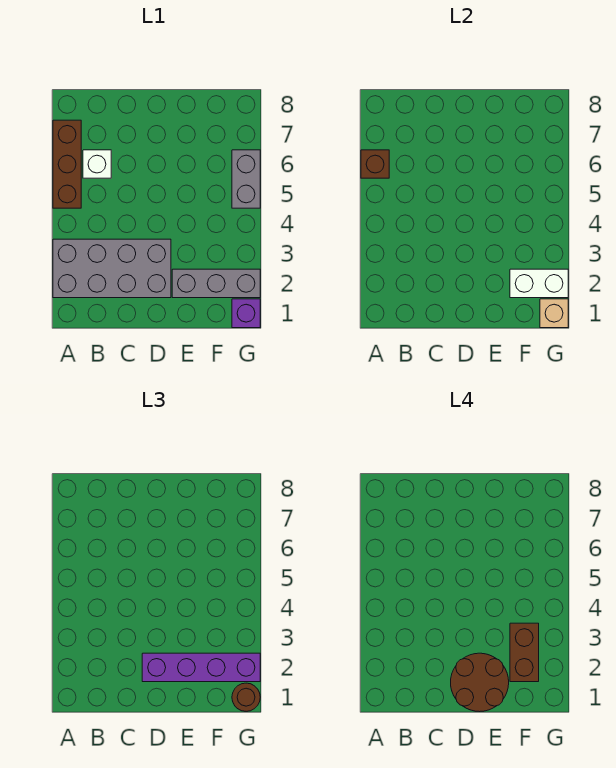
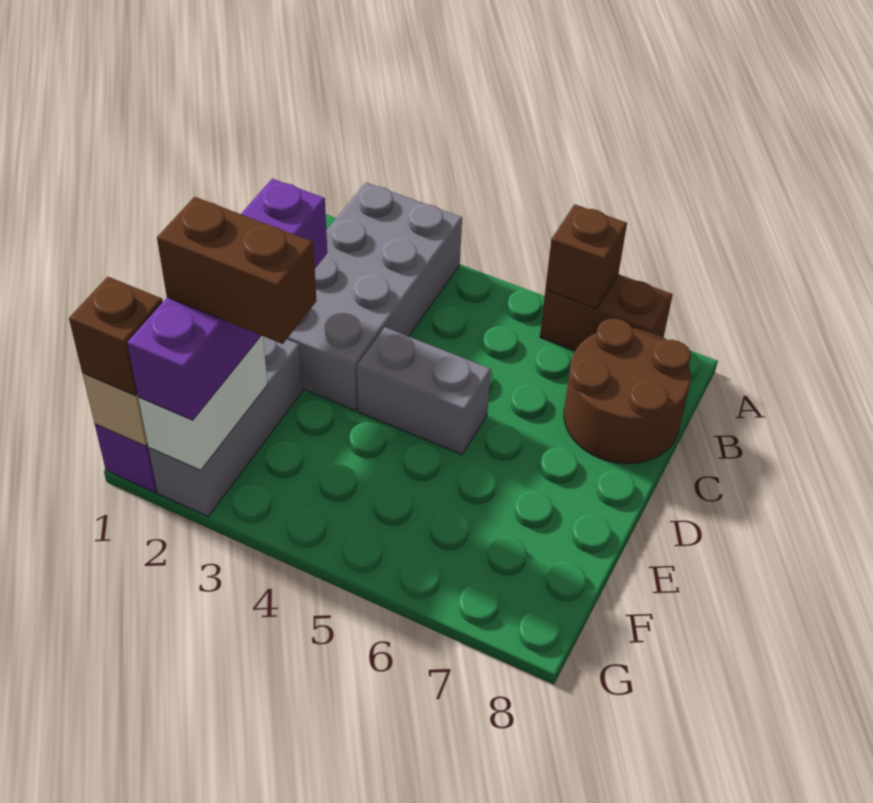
brown 1x3 brick [53,120,81,208] -> brown 1x2 brick [540,274,673,351]
white 1x1 brick [83,150,111,178] -> none
brown 2x2 round brick [451,653,509,712] -> brown 2x2 round brick moved to [564,319,691,464]
brown 1x1 round brick [232,683,260,711] -> brown 1x1 brick [69,277,163,395]
grey 1x2 brick [232,150,260,208] -> grey 1x2 brick moved to [357,327,491,455]

